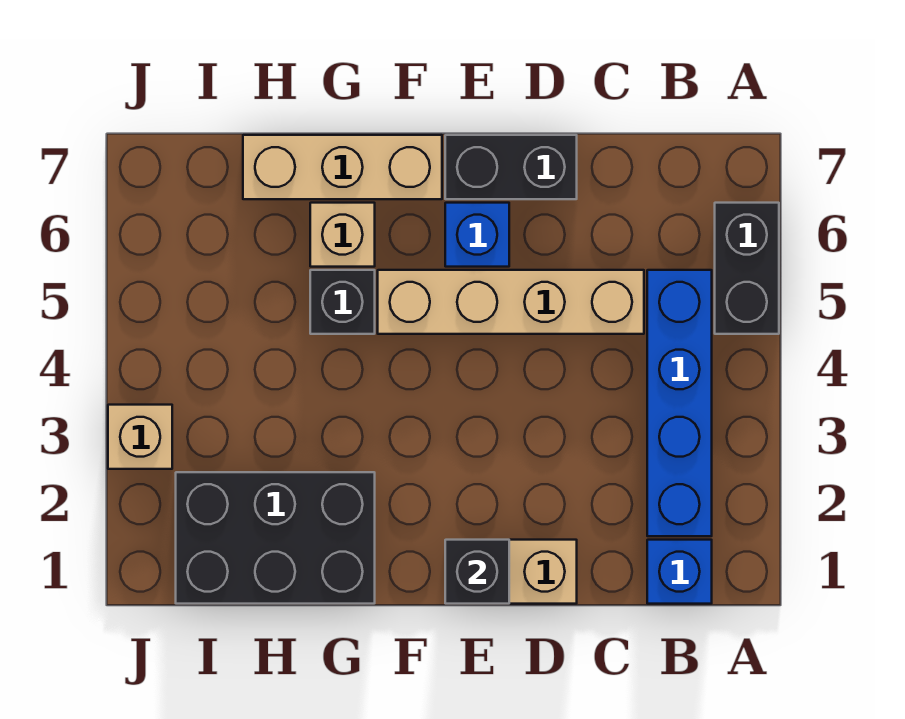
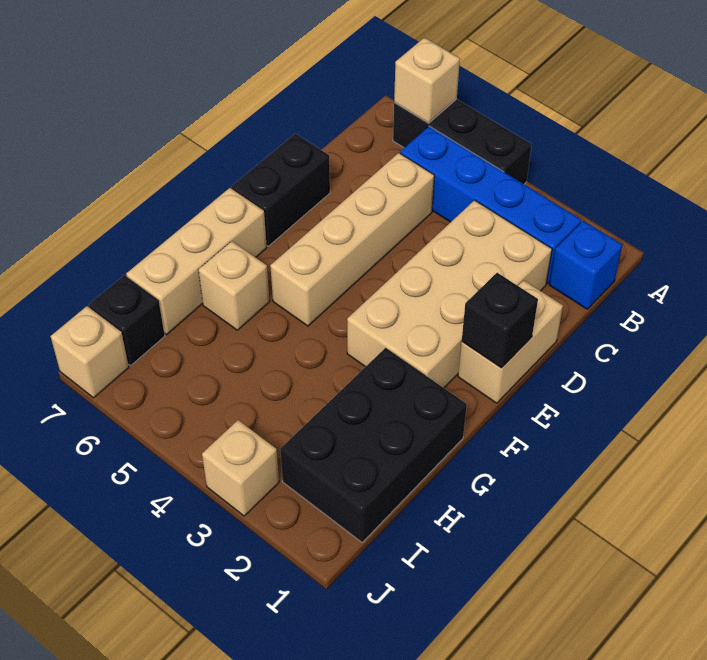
black 1x2 brick [715,203,779,334] -> black 1x3 brick [393,99,532,184]
none -> tan 1x1 brick [394,38,460,123]
none -> tan 2x4 brick [347,200,552,388]
blue 1x1 brick [445,203,509,267] -> none
black 1x1 brick [310,270,375,334] -> black 1x1 brick moved to [89,275,165,366]
none -> tan 1x1 brick [51,306,129,398]

